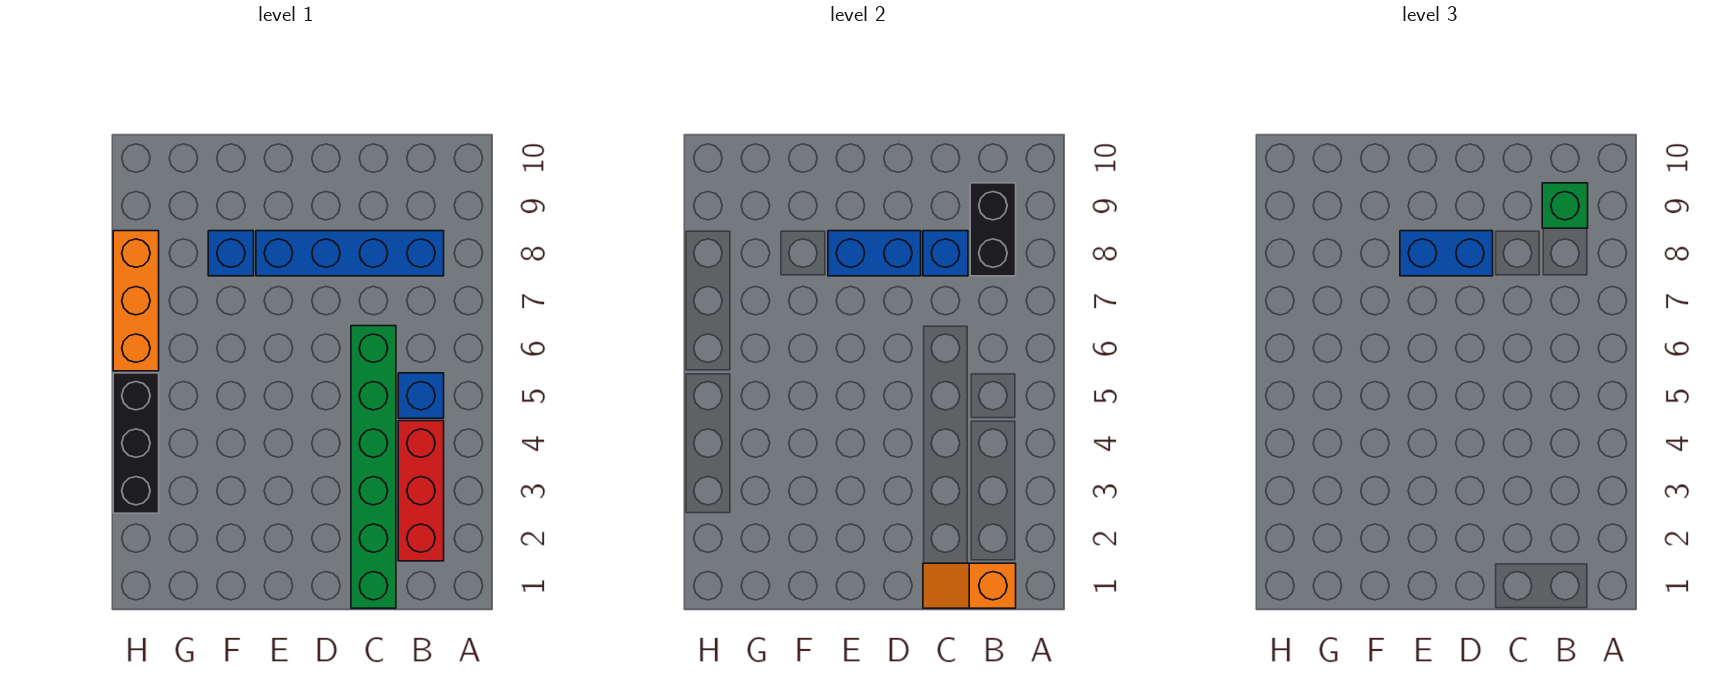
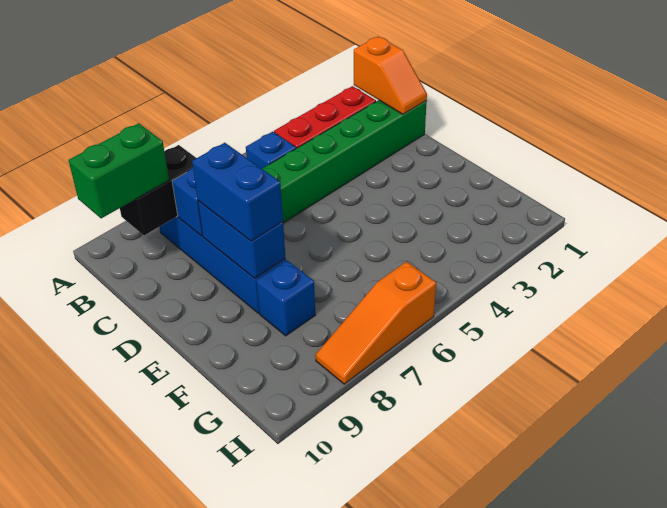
green 1x1 brick [1542,183,1588,228] -> green 1x2 brick [69,123,169,218]
black 1x3 brick [113,373,159,513] -> none
orange 1x3 brick [113,231,159,371] -> orange 1x3 slope [315,262,436,384]

